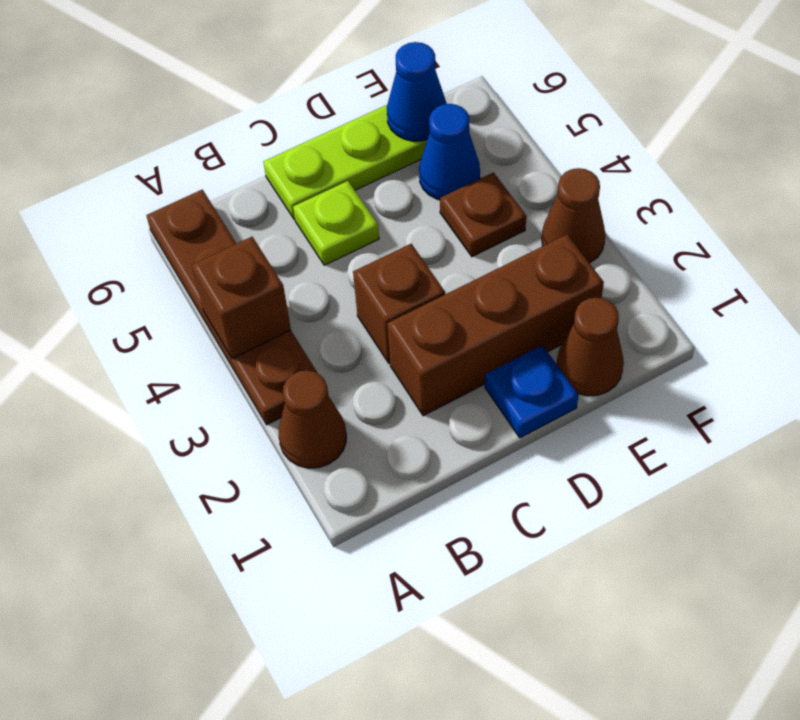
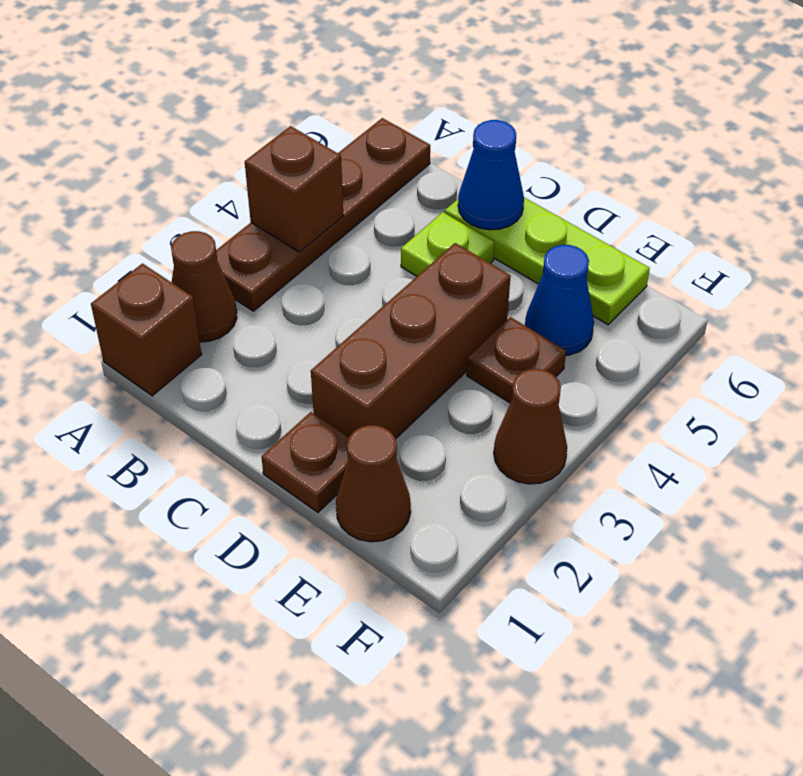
brown 1x3 brick [387,235,604,416] -> brown 1x3 brick turned to [311,243,511,439]
brown 1x1 brick [353,244,445,363] -> brown 1x1 brick moved to [91,264,202,396]
blue 1x1 plate [485,345,578,438] -> brown 1x1 plate [262,412,349,512]
blue 1x1 cone [387,42,447,141] -> blue 1x1 cone moved to [458,120,524,230]

